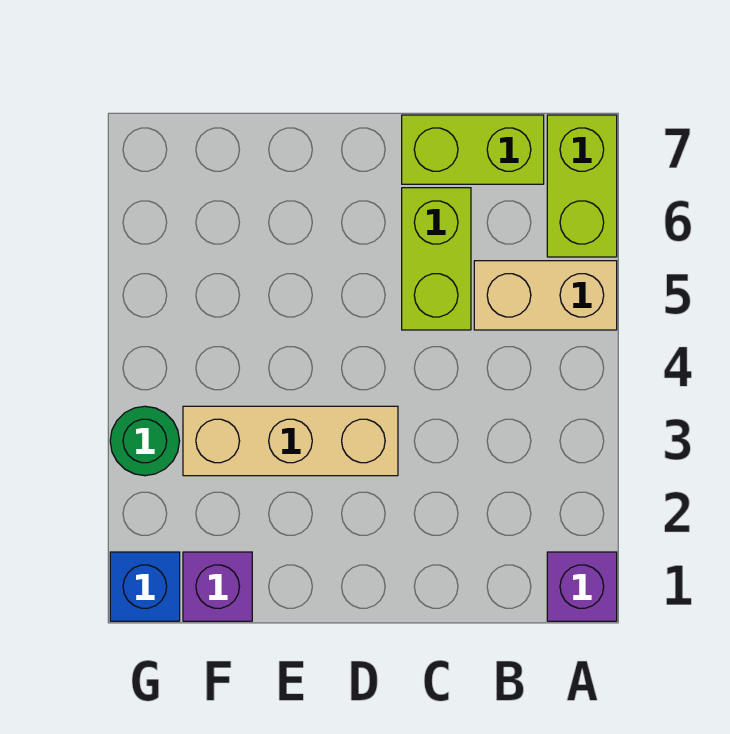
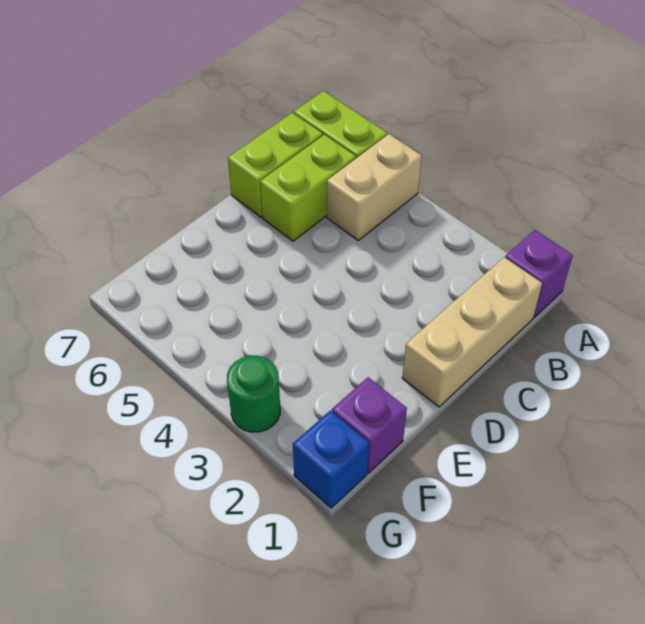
lime 1x2 brick [402,188,471,330] -> lime 1x2 brick turned to [260,135,356,241]
tan 1x3 brick [183,406,398,476] -> tan 1x3 brick moved to [402,257,542,407]

